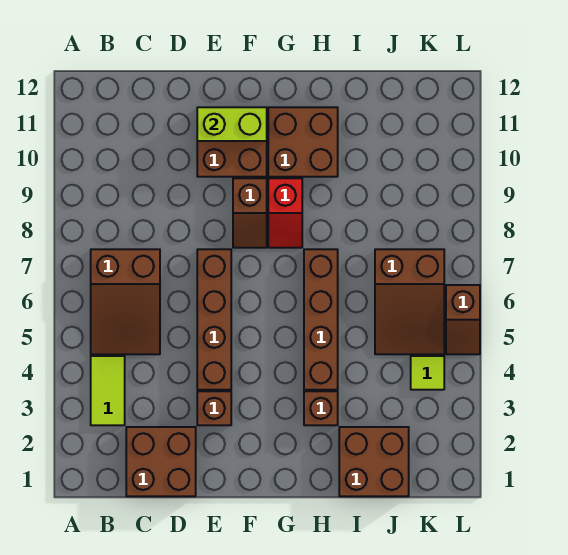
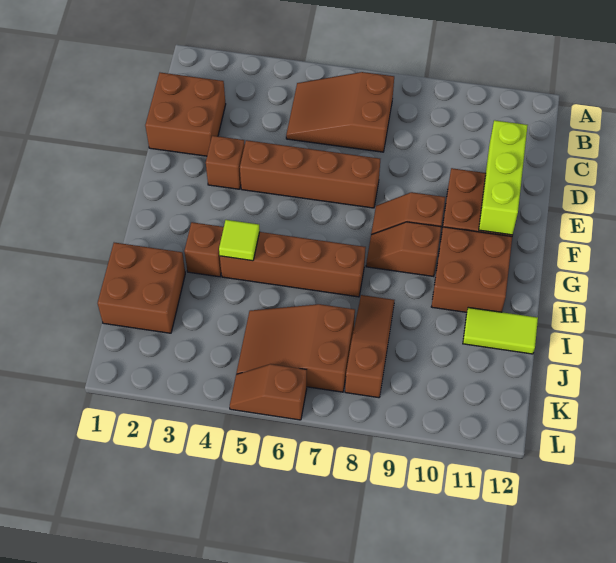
lime 1x2 tile [91,356,125,425] -> lime 1x2 tile moved to [463,307,538,354]
lime 1x2 brick [197,107,267,141] -> lime 1x3 brick [479,120,528,235]
red 1x2 slope [268,178,302,248] -> brown 1x2 slope [366,222,441,277]
none -> brown 1x3 slope [345,295,394,398]
lime 1x1 tile [411,356,444,390] -> lime 1x1 tile moved to [219,220,260,261]

